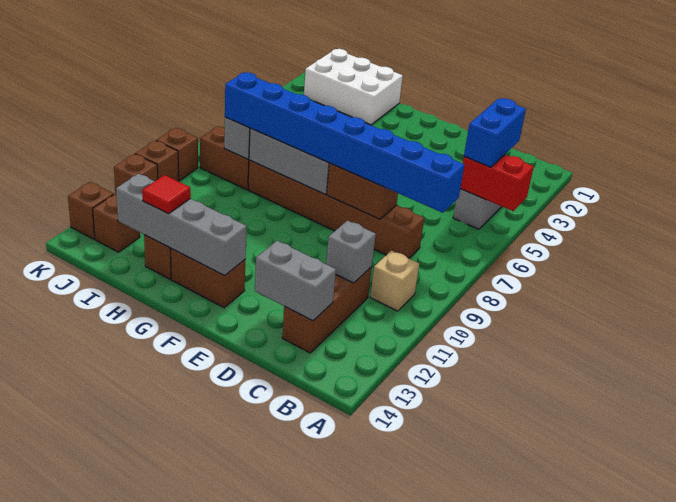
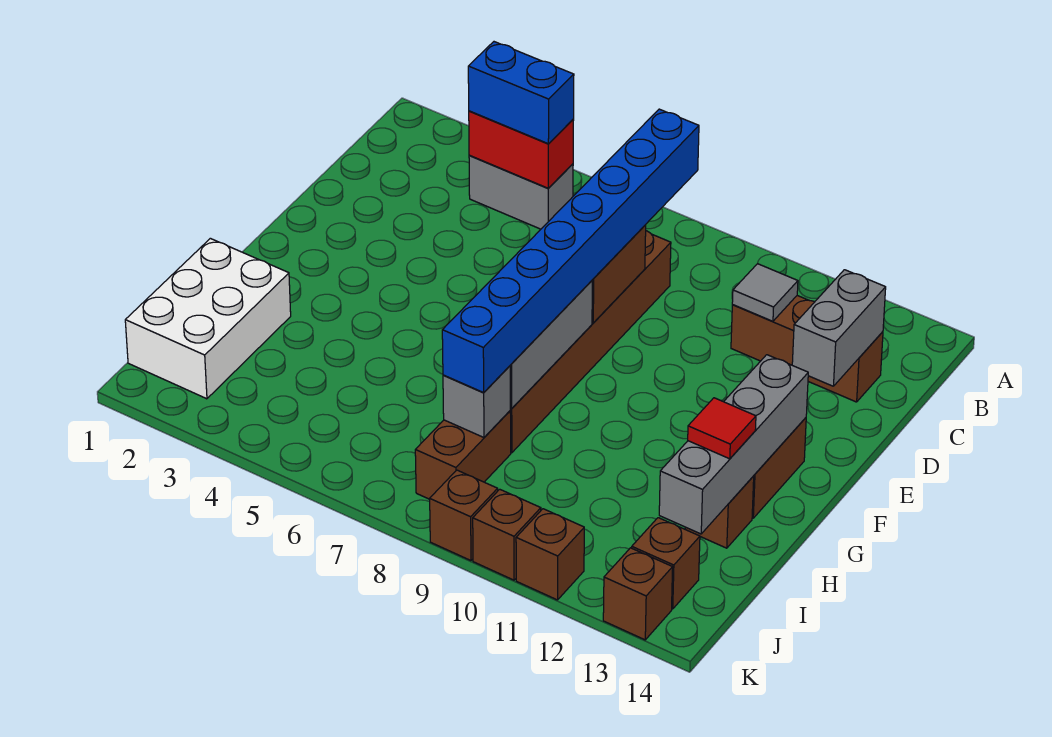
red 1x2 brick [460,155,534,211] -> red 1x2 brick turned to [469,111,574,188]
tan 1x1 brick [370,251,419,311] -> none
grey 1x1 brick [326,221,376,283] -> grey 1x1 tile [732,264,798,321]

